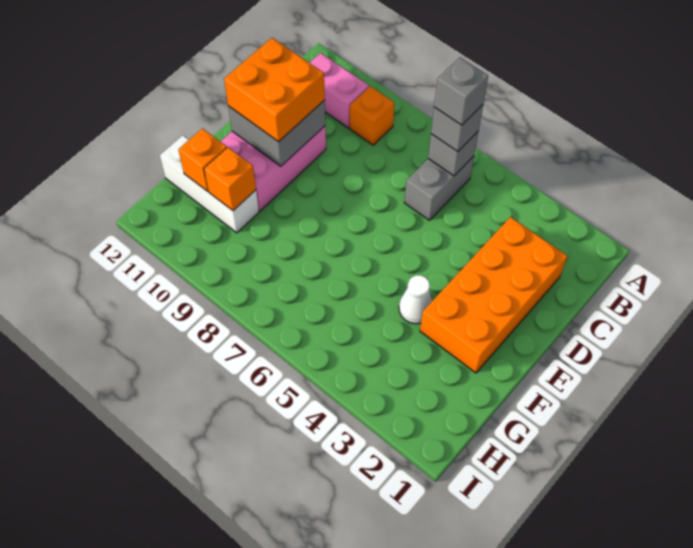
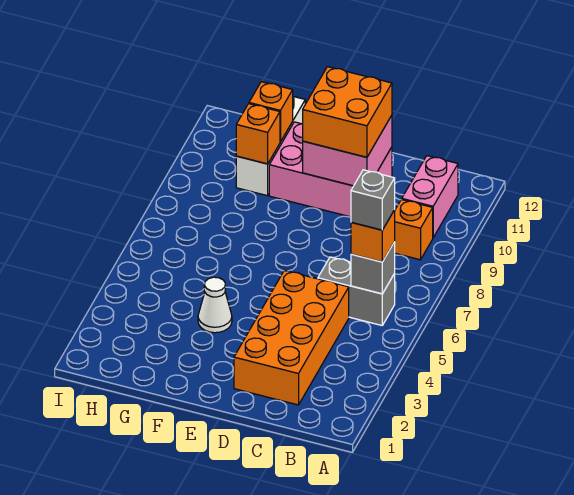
grey 1x1 brick [431,105,483,152] -> orange 1x1 brick [351,210,395,262]
orange 2x4 brick [420,217,567,373] -> orange 2x4 brick turned to [234,270,349,405]
grey 2x2 brick [228,100,325,166] -> pink 2x2 brick [303,115,392,186]

